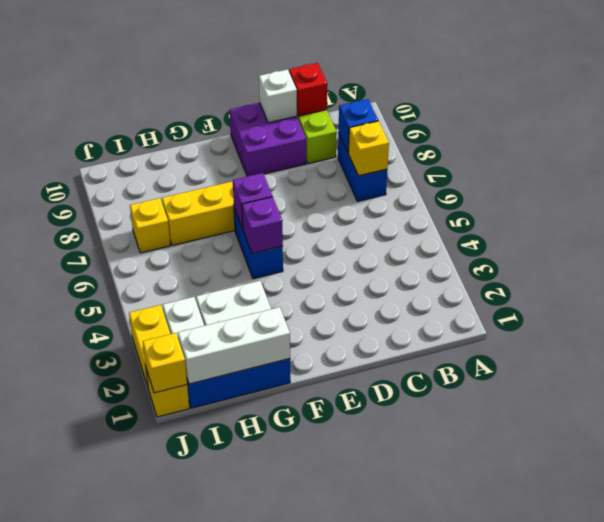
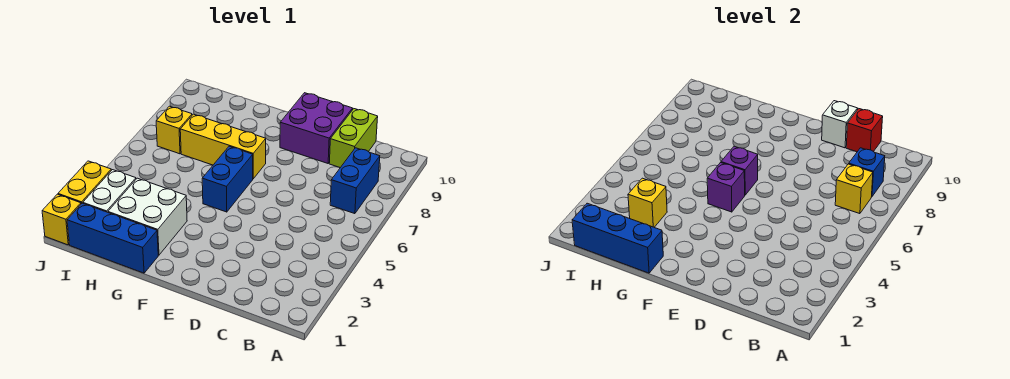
white 1x3 brick [178,307,290,384] -> blue 1x3 brick [572,203,663,273]
yellow 1x1 brick [143,333,187,393] -> yellow 1x1 brick moved to [628,178,667,227]

